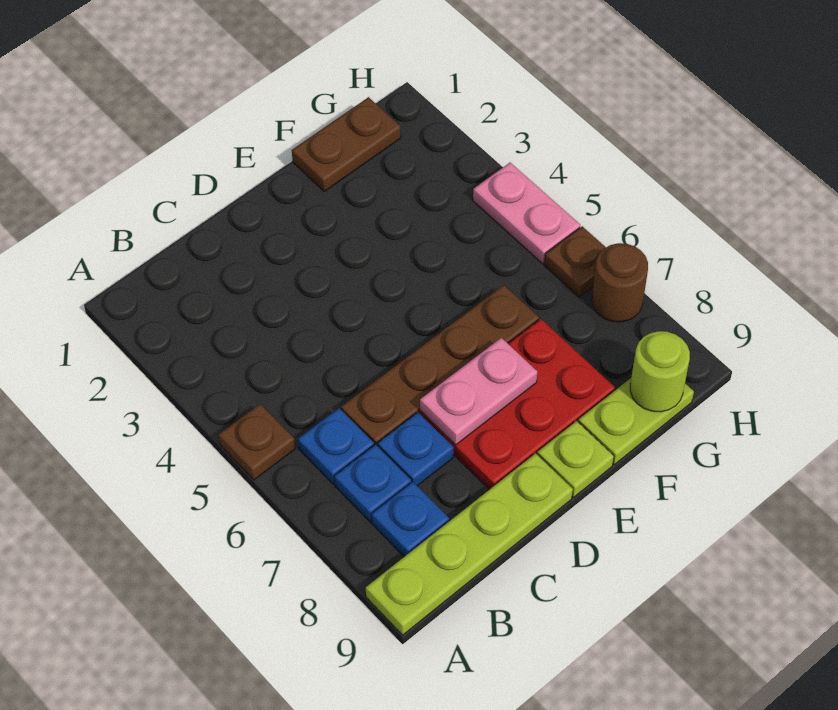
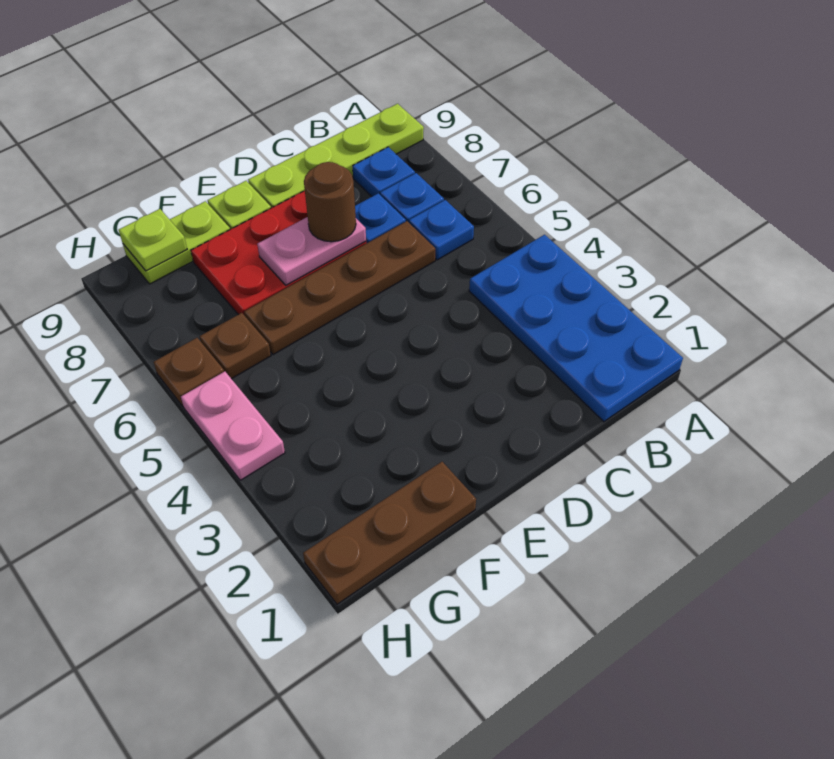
none -> blue 2x4 plate [469,235,683,422]
brown 1x1 plate [219,404,295,480] -> brown 1x1 plate moved to [200,313,271,379]
brown 1x2 plate [292,97,401,191] -> brown 1x3 plate [303,462,476,604]
lime 1x1 round brick [630,331,690,412] -> lime 1x1 plate [119,209,187,271]
brown 1x1 round brick [592,243,648,322] -> brown 1x1 round brick moved to [304,162,356,242]

